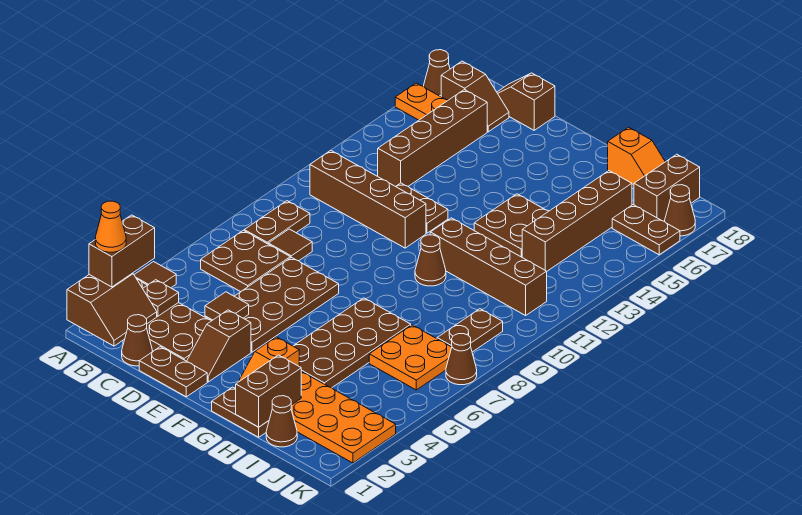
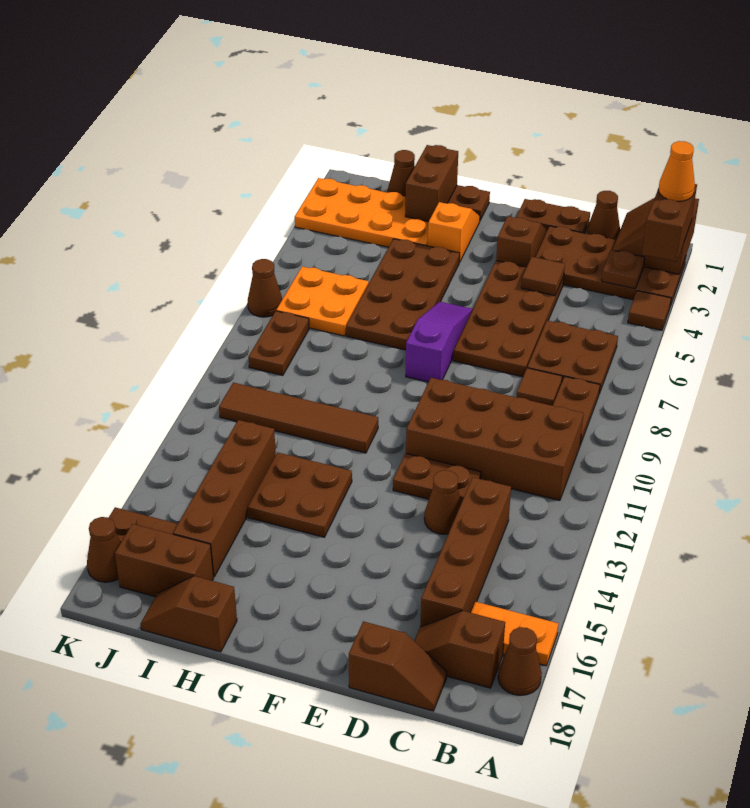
brown 1x4 brick [310,150,426,248] -> brown 2x4 brick [406,378,584,501]
none -> purple 1x3 slope [406,302,473,382]
brown 1x1 cone [415,235,446,286] -> brown 1x1 cone moved to [424,470,461,534]
brown 1x4 brick [430,218,547,315] -> brown 1x4 tile [219,382,378,453]
orange 1x2 slope [608,127,665,186] -> brown 1x2 slope [141,576,237,652]
brown 1x2 brick [634,154,700,221] -> brown 1x2 brick turned to [115,524,214,597]

